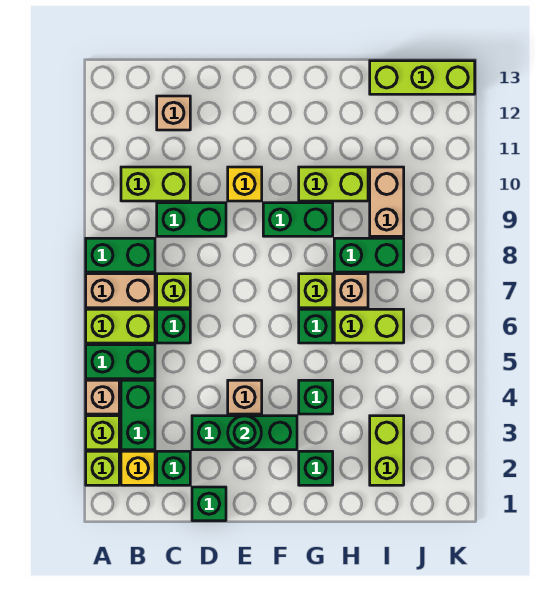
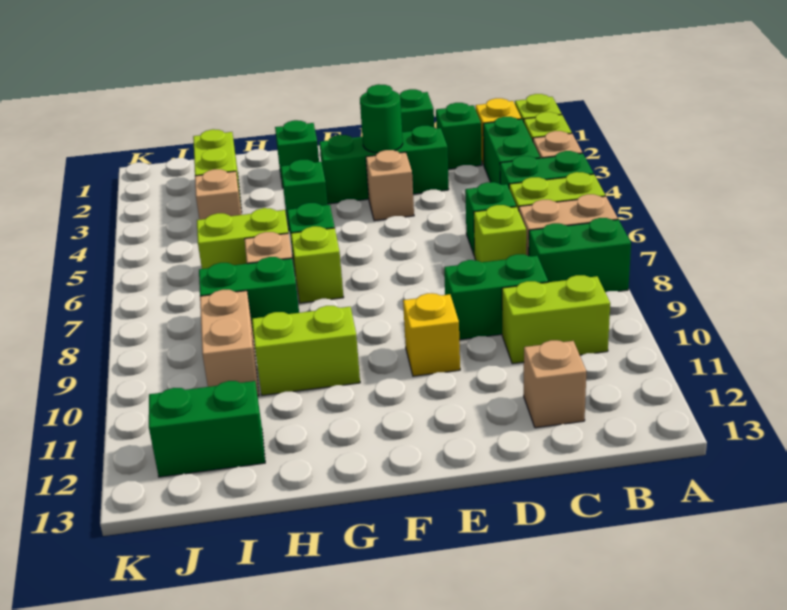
green 1x2 brick [263,203,333,236] -> green 1x2 brick moved to [149,381,265,477]
none -> tan 1x1 brick [195,169,242,220]
lime 1x3 brick [370,61,475,94] -> none

